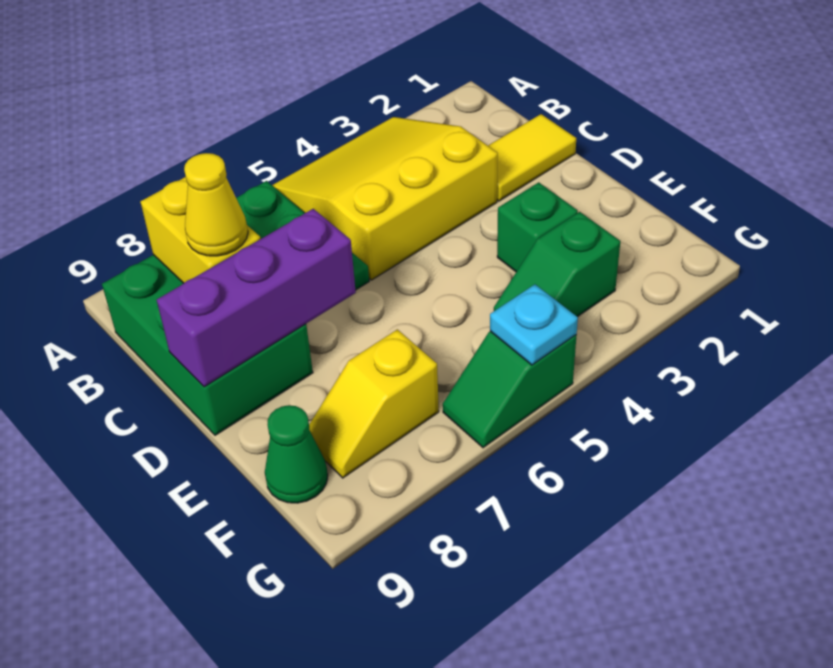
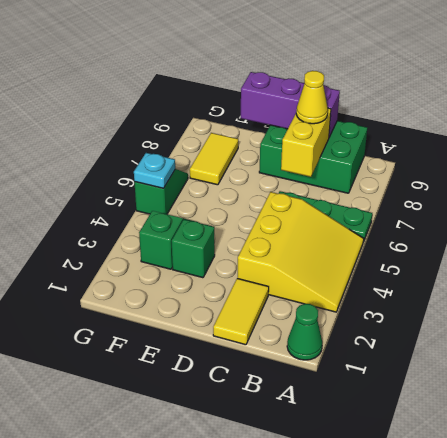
yellow 1x2 brick [140,177,261,283] -> yellow 1x2 brick turned to [281,108,331,177]
purple 1x3 brick [157,209,356,387] -> purple 1x3 brick turned to [241,72,340,137]
yellow 1x2 slope [309,329,439,478] -> yellow 1x2 tile [190,133,238,185]
green 1x1 cone [265,405,328,503] -> green 1x1 cone moved to [287,304,322,360]

